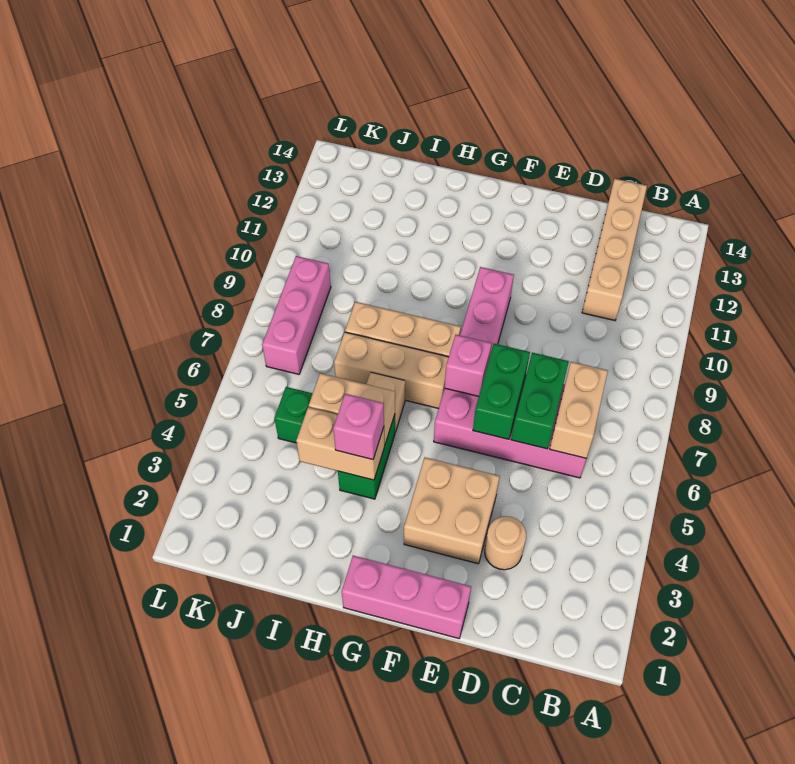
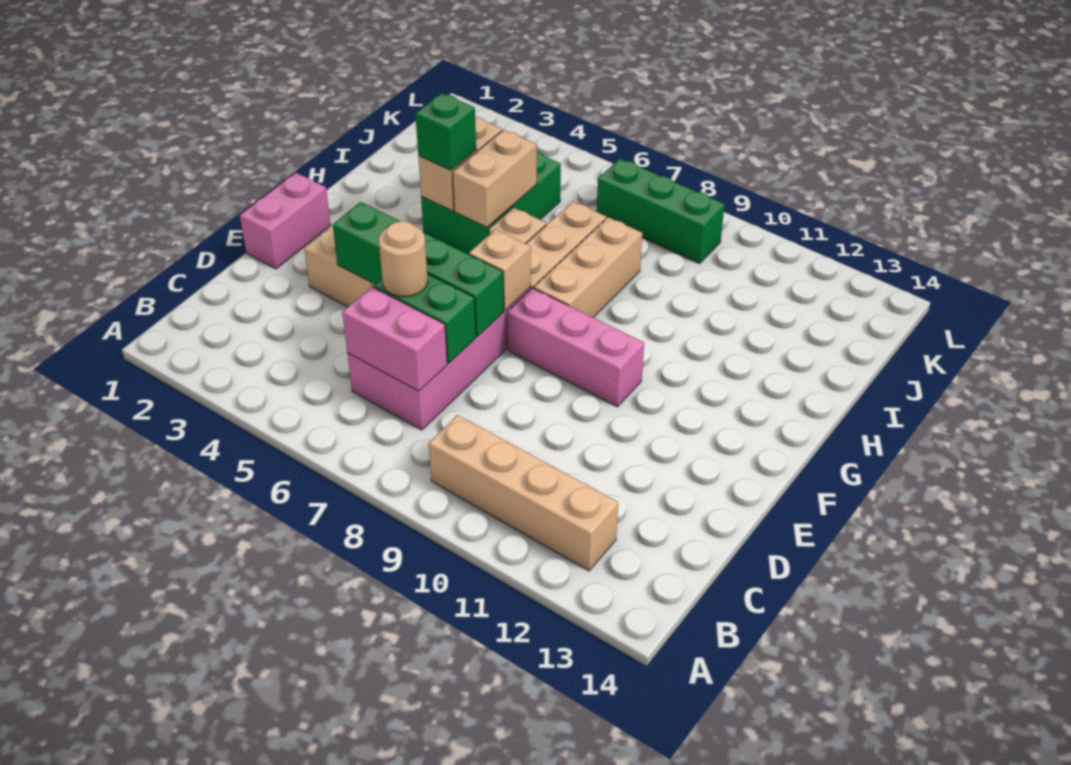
tan 1x2 brick [550,362,608,458] -> pink 1x2 brick [342,287,447,391]
tan 1x4 brick [582,179,647,320] -> tan 1x4 brick moved to [429,415,618,571]
tan 1x1 round brick [485,516,526,570] -> tan 1x1 round brick moved to [379,221,428,297]
pink 1x3 brick [342,556,471,638] -> pink 1x2 brick [240,173,331,269]
green 1x2 brick [473,344,530,439] -> green 1x4 brick [333,202,504,337]
pink 1x1 brick [445,335,492,396] -> tan 1x1 brick [469,230,531,310]
pink 1x1 brick [333,394,384,460] -> green 1x1 brick [415,93,476,170]
pink 1x3 brick [262,256,331,374] -> green 1x3 brick [597,159,725,264]

